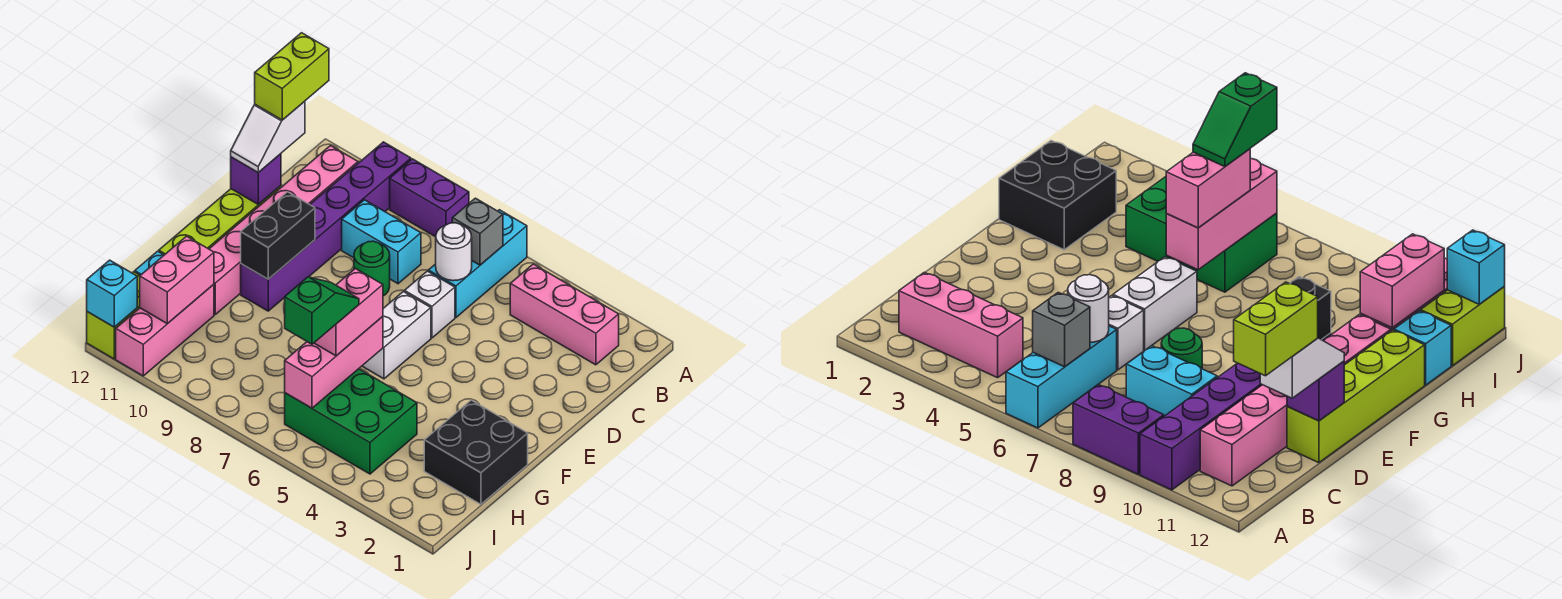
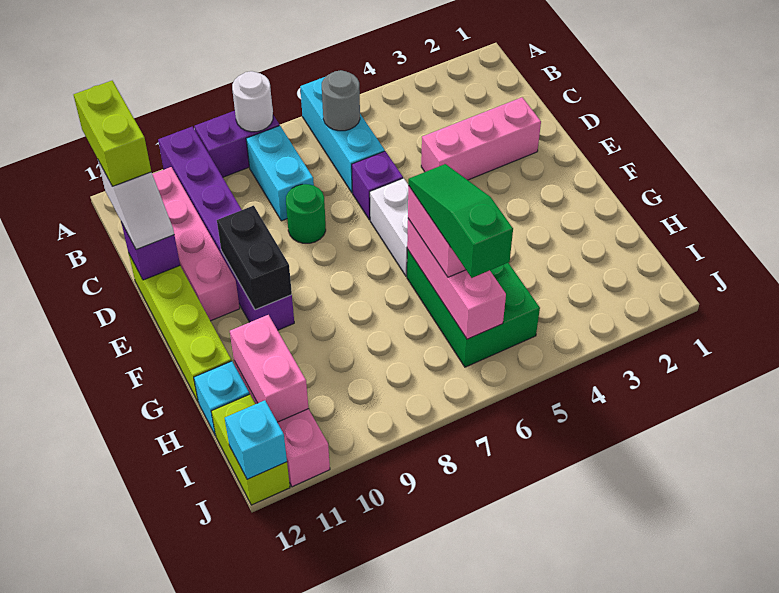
pink 1x3 brick [510,264,619,365] -> pink 1x3 brick moved to [421,97,541,180]
grey 1x1 brick [452,198,503,265] -> grey 1x1 round brick [322,70,360,131]
pink 1x6 brick [209,146,358,314] -> pink 1x4 brick [153,167,240,321]
white 1x1 round brick [436,223,472,281] -> white 1x1 round brick moved to [232,71,273,132]
cyan 1x2 brick [342,200,421,284] -> cyan 1x2 brick turned to [246,126,314,221]
white 1x1 brick [404,271,455,338] -> purple 1x1 brick [352,151,403,220]
black 2x2 brick [424,400,528,504] -> none
green 2x3 brick [285,369,417,474] -> green 2x3 brick turned to [407,249,540,367]
green 1x2 slope [285,277,359,344] -> green 1x3 slope [408,164,513,278]

